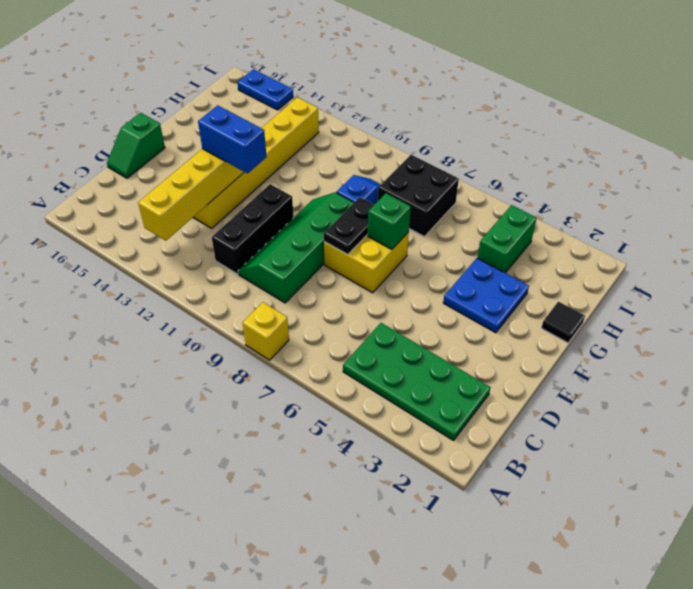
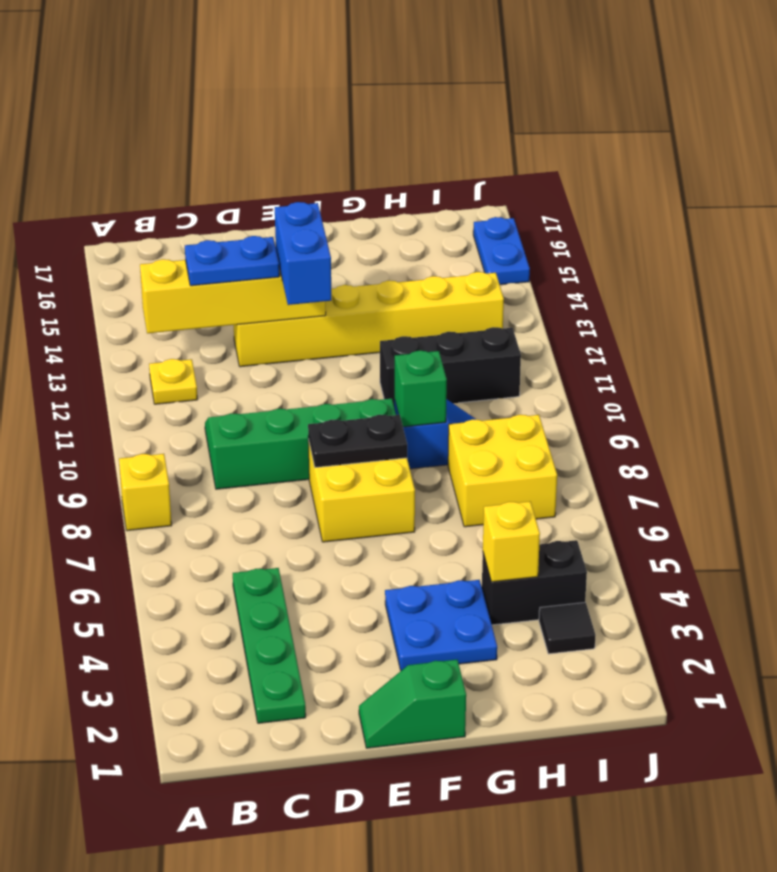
green 2x4 plate [343,323,490,440] -> green 1x4 plate [233,568,306,723]
none -> yellow 1x1 plate [149,359,198,404]
black 1x3 brick [212,184,294,274] -> black 1x3 brick moved to [380,327,521,408]
none -> blue 1x2 plate [185,236,279,286]
green 1x2 slope [107,113,165,178] -> green 1x2 slope moved to [359,660,466,748]
green 1x1 brick [368,193,411,249] -> green 1x1 brick moved to [395,351,447,427]
black 1x1 tile [541,301,585,343] -> black 1x1 tile moved to [539,602,596,654]
green 1x2 brick [478,205,537,273] -> black 1x2 brick [482,540,587,625]
none -> yellow 1x1 brick [483,502,540,582]
black 2x2 brick [378,155,459,237] -> yellow 2x2 brick [448,415,557,527]

